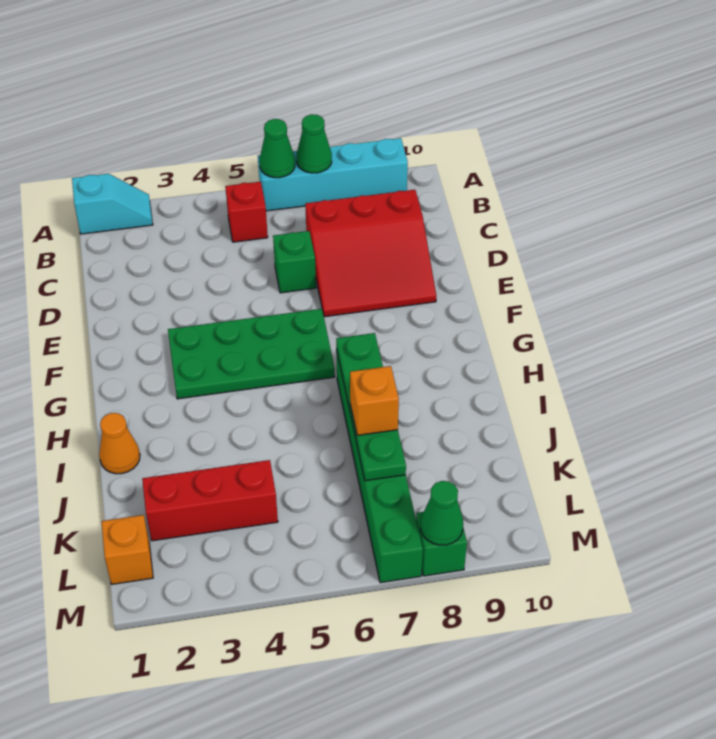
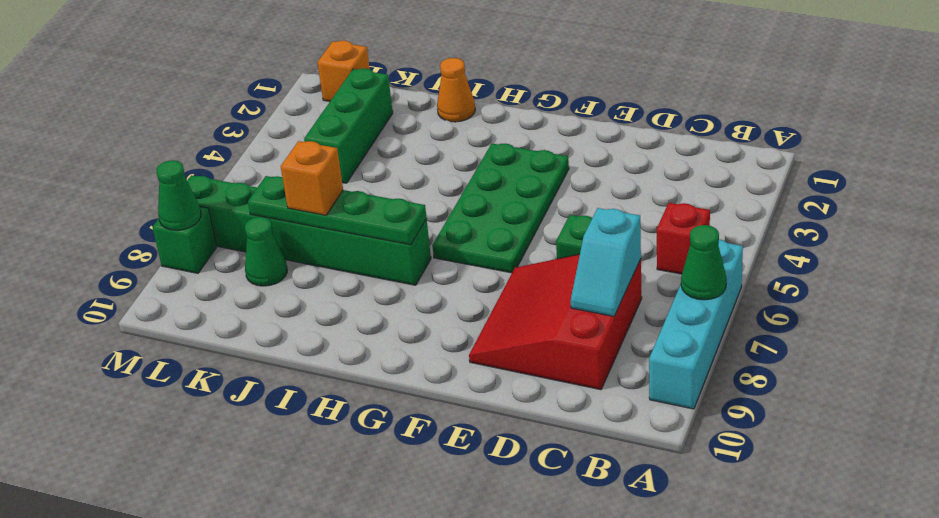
cyan 1x2 slope [72,174,153,234] -> cyan 1x2 slope moved to [571,208,641,316]
green 1x1 cone [260,119,295,178] -> green 1x1 cone moved to [245,217,287,286]
red 1x3 brick [142,460,278,541] -> green 1x3 brick [305,68,393,183]

